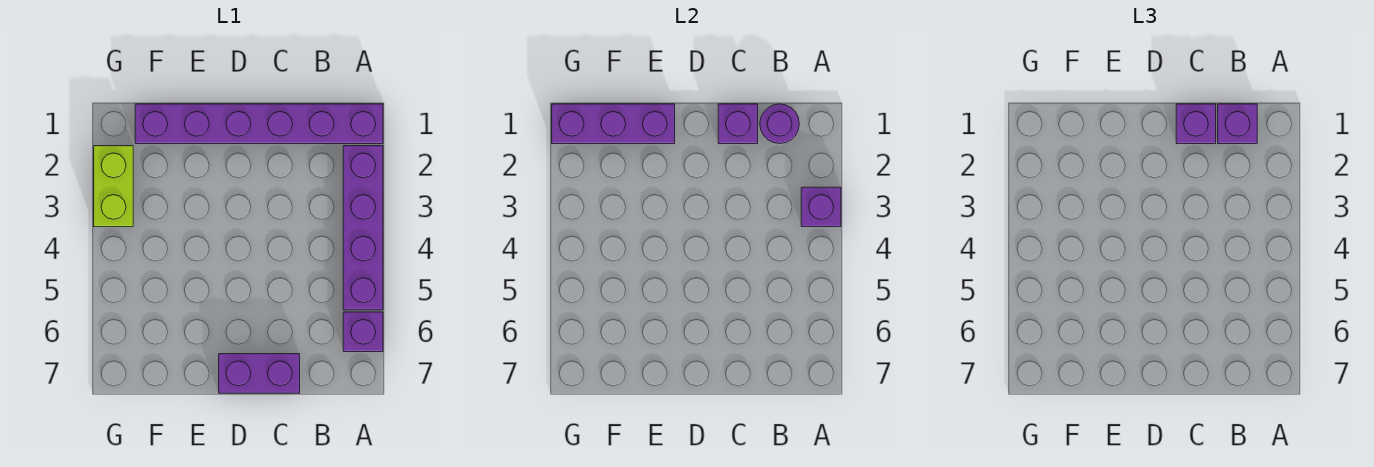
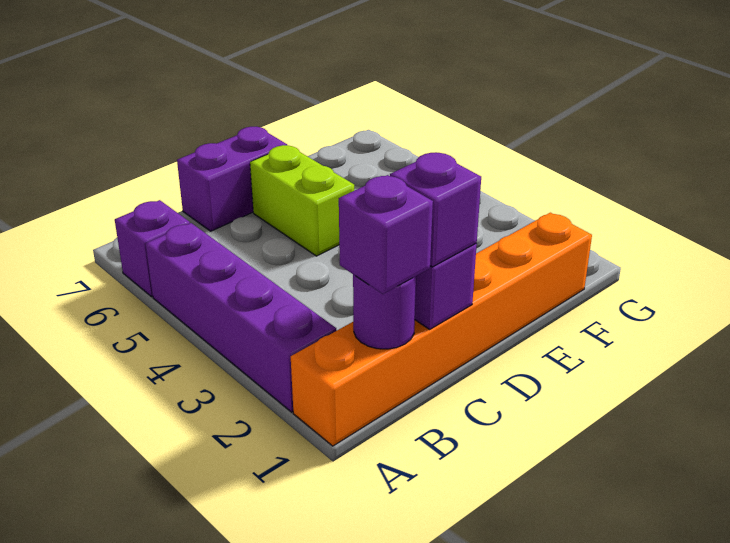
purple 1x6 brick [135,104,383,144] -> orange 1x6 brick [291,213,592,446]
purple 1x1 brick [801,187,841,227] -> none
purple 1x3 brick [552,104,675,144] -> none
lime 1x2 brick [94,146,133,227] -> lime 1x2 brick moved to [250,145,354,256]

